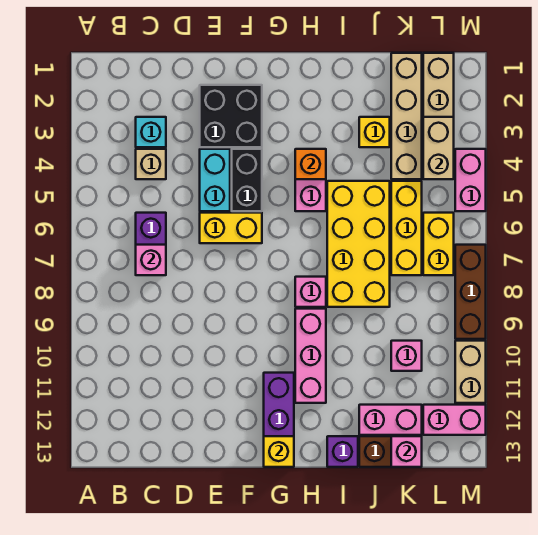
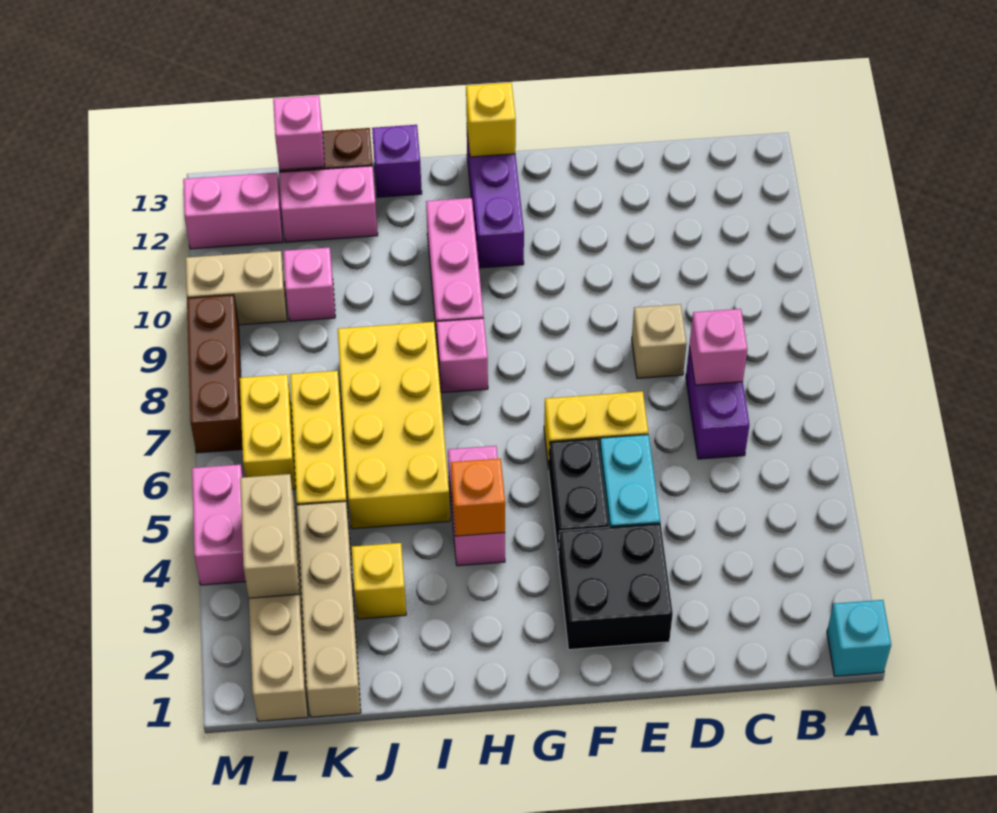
cyan 1x1 brick [136,117,166,147] -> cyan 1x1 brick moved to [827,600,891,676]
tan 1x1 brick [136,149,166,179] -> tan 1x1 brick moved to [632,304,687,378]
tan 1x2 brick [455,341,486,403] -> tan 1x2 brick turned to [186,251,287,325]

